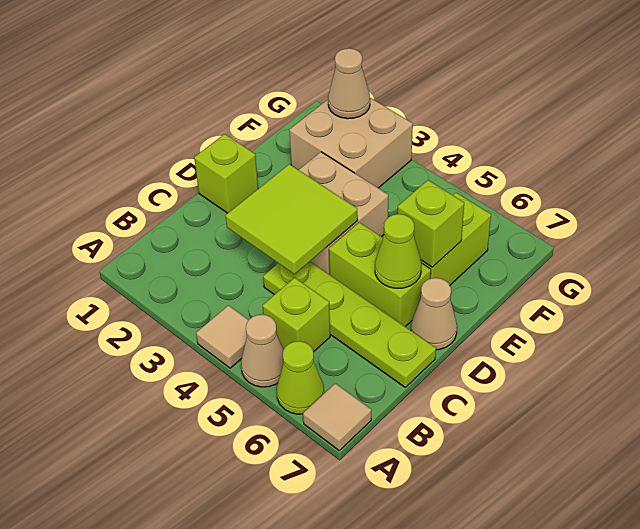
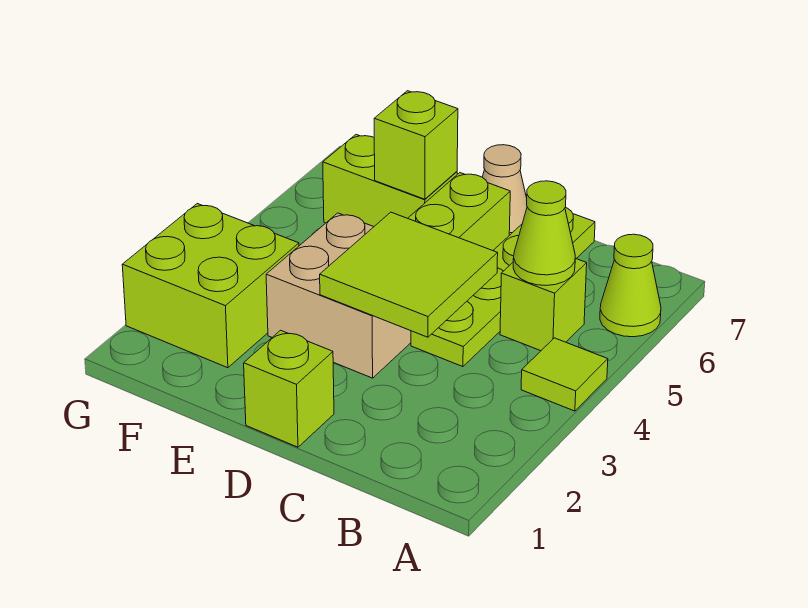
tan 1x1 tile [196,305,248,368] -> lime 1x1 tile [521,338,608,411]
tan 1x1 cone [241,315,284,387] -> none
tan 1x1 tile [303,383,371,450] -> none
lime 1x1 cone [375,214,421,288] -> lime 1x1 cone moved to [513,181,575,286]
tan 2x2 brick [289,98,413,188] -> lime 2x2 brick [122,204,299,368]
tan 1x1 cone [328,48,370,119] -> none

